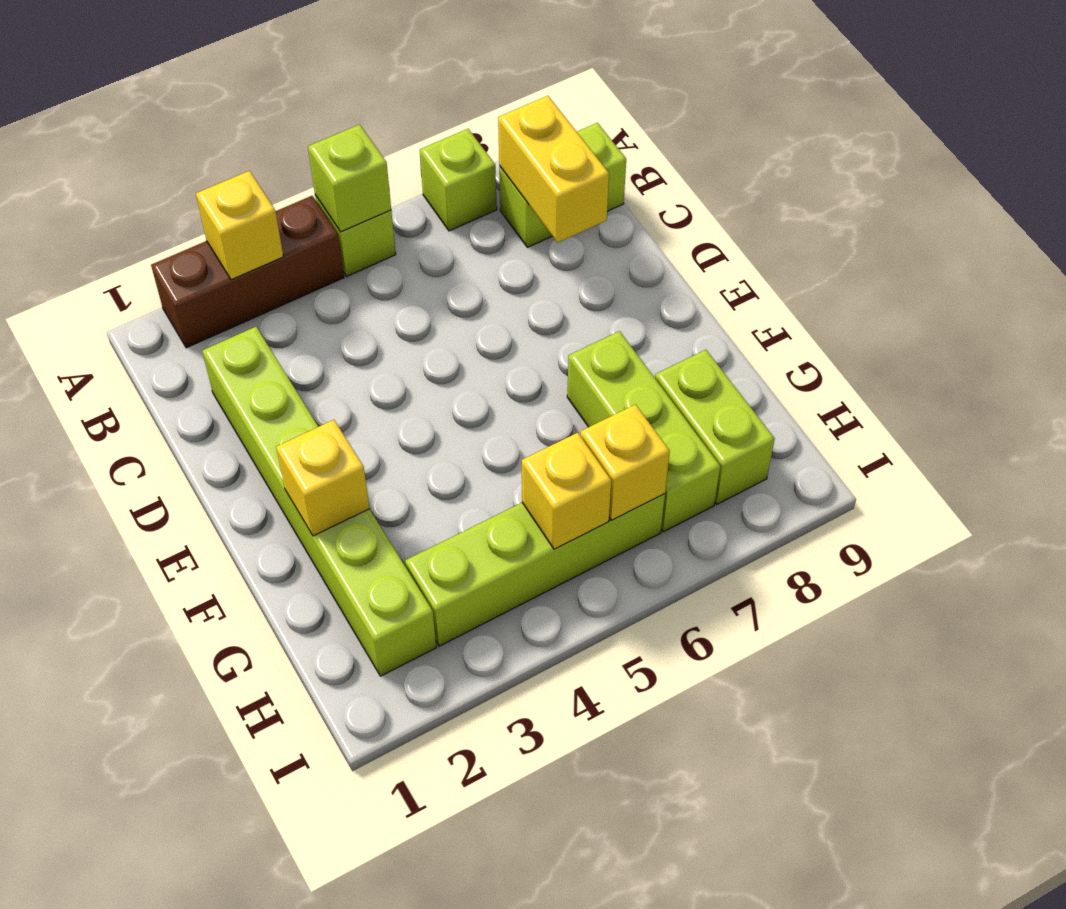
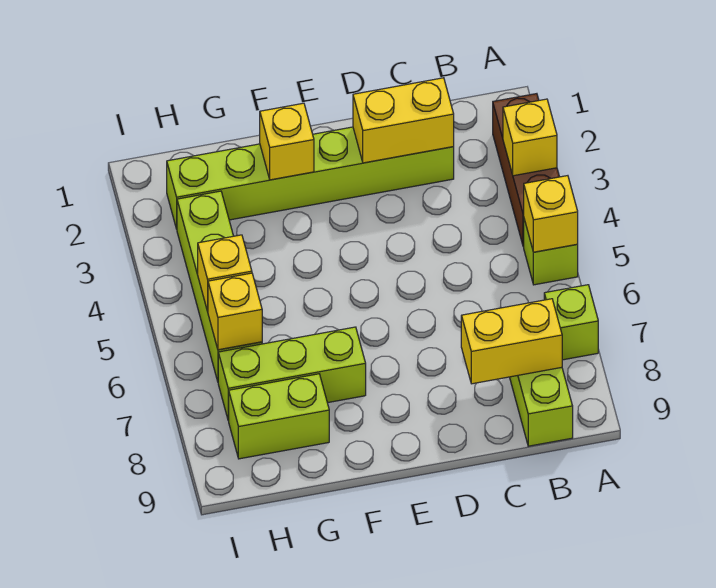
lime 1x1 brick [308,124,391,232] -> yellow 1x1 brick [524,176,578,252]
none -> yellow 1x2 brick [353,78,454,163]

